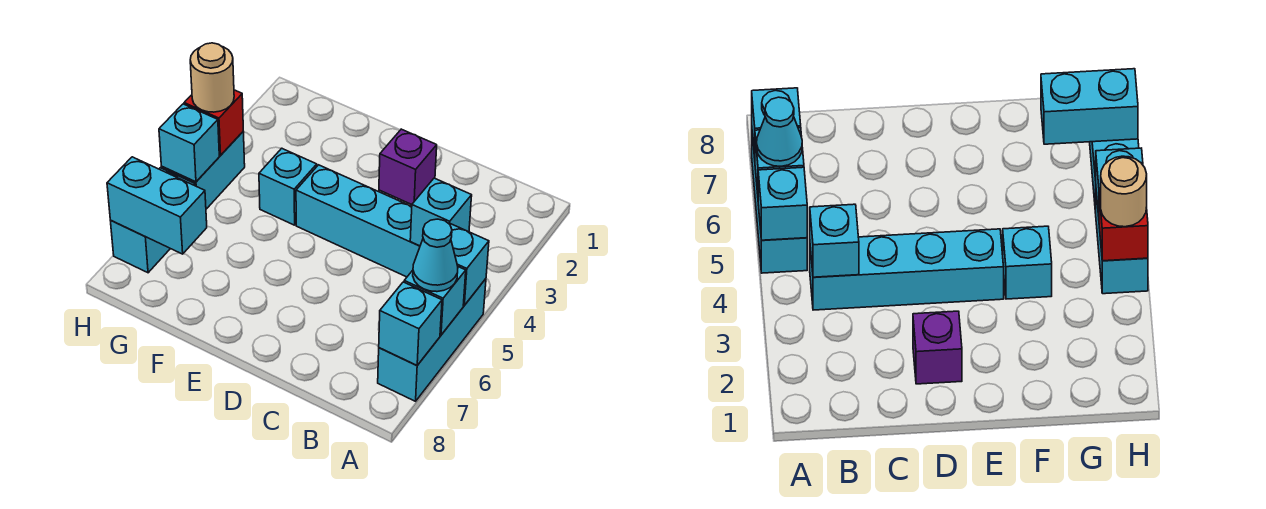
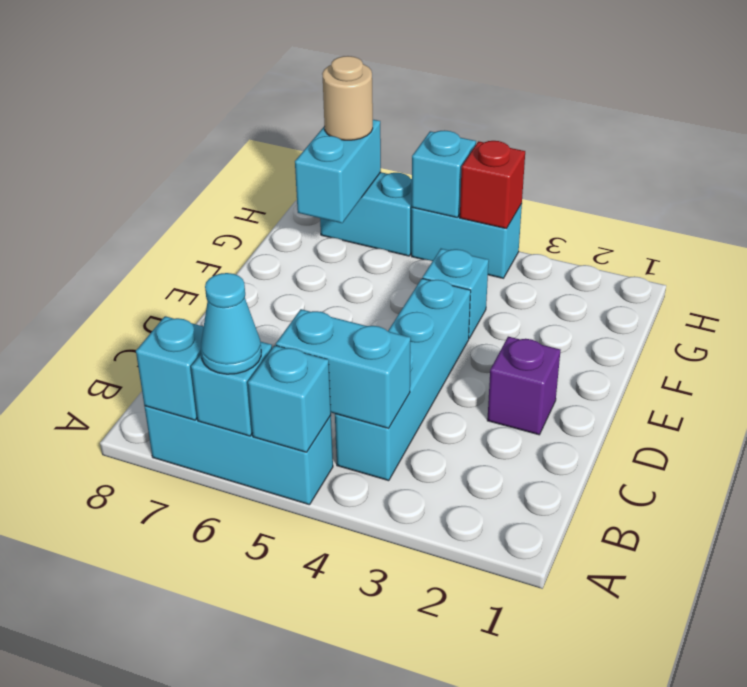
cyan 1x1 brick [410,178,472,246] -> cyan 1x2 brick [276,309,411,428]
tan 1x1 round brick [190,43,234,112] -> tan 1x1 round brick moved to [322,56,373,140]

